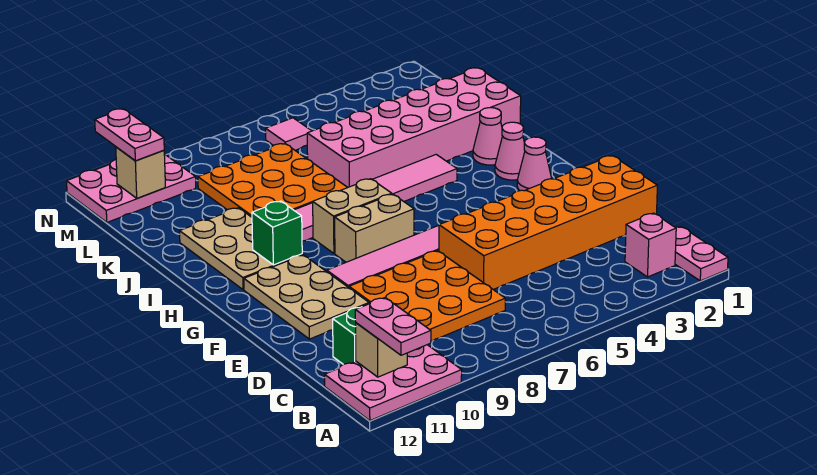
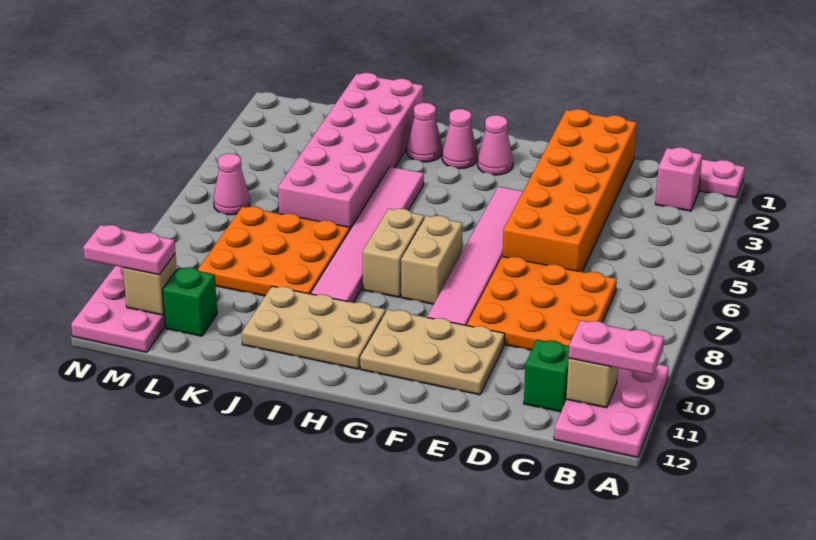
green 1x1 brick [252,201,302,265] -> green 1x1 brick moved to [162,267,217,336]
pink 1x1 tile [265,118,311,150] -> pink 1x1 cone [214,153,250,215]

